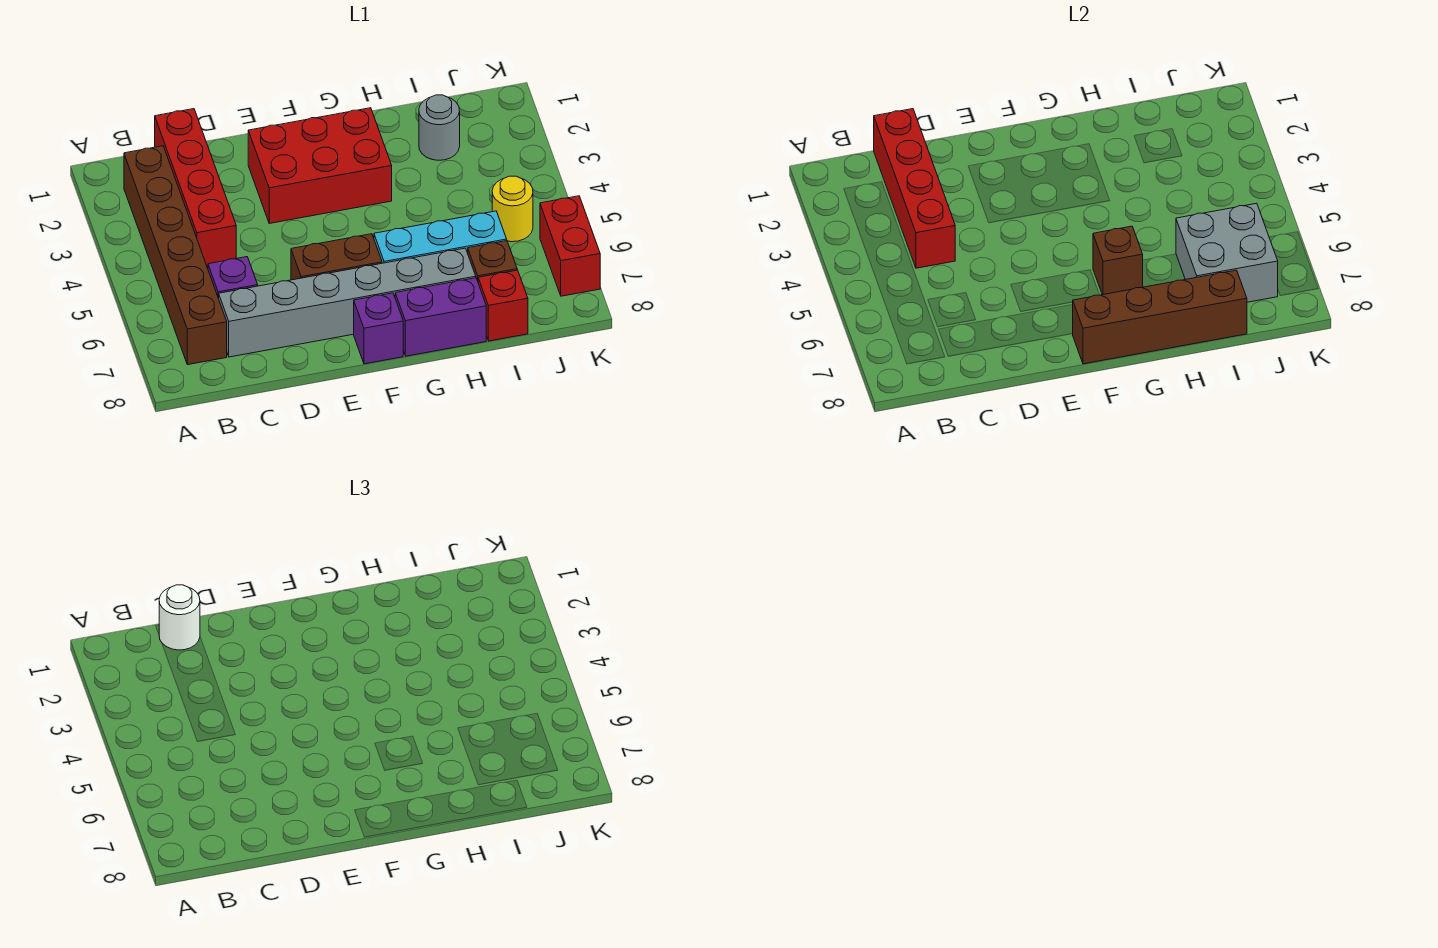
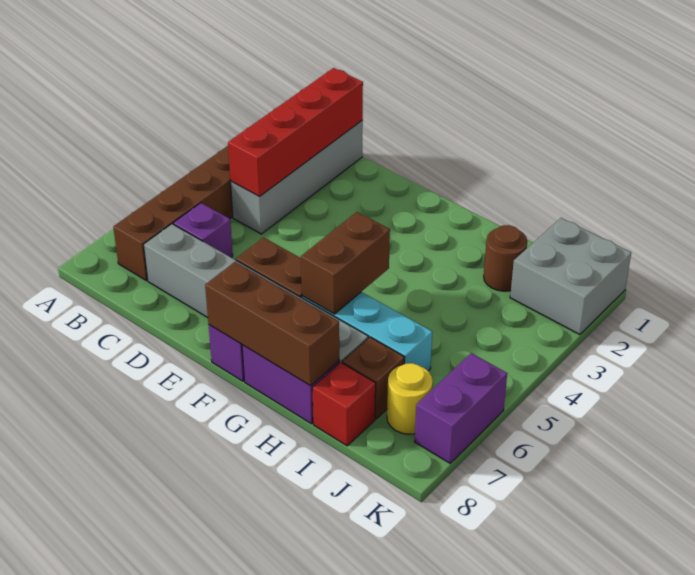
red 1x4 brick [155,109,236,266] -> grey 1x4 brick [230,121,363,234]
white 1x1 round brick [159,585,200,650] -> none
red 2x3 brick [248,108,392,223] -> none
brown 1x4 brick [1073,270,1247,364] -> brown 1x3 brick [205,262,339,386]
brown 1x1 brick [1093,226,1143,295] -> brown 1x2 brick [301,212,390,314]
grey 1x1 round brick [419,95,460,160] -> brown 1x1 round brick [484,225,527,291]
grey 2x2 brick [1176,203,1278,302] -> grey 2x2 brick moved to [510,218,631,335]
yellow 1x1 round brick [492,176,533,242] -> yellow 1x1 round brick moved to [387,363,433,434]
red 1x2 brick [540,196,600,296] -> purple 1x2 brick [415,353,507,463]

